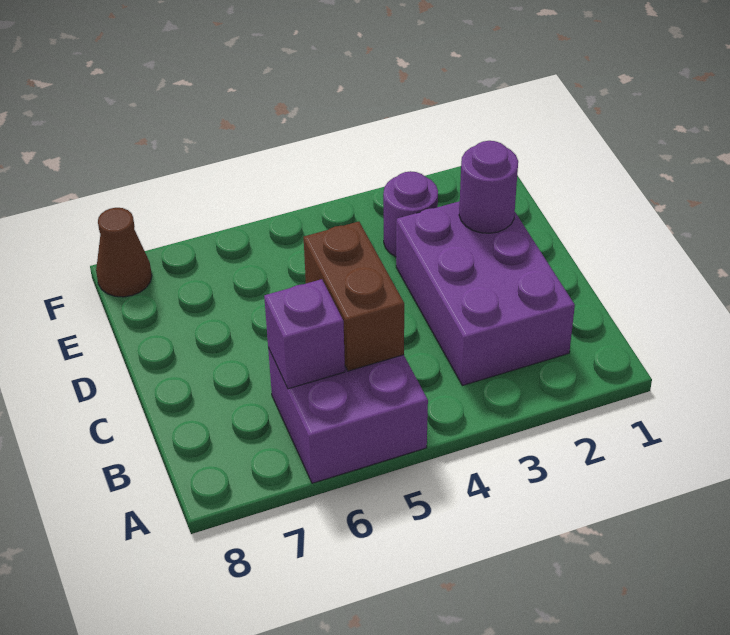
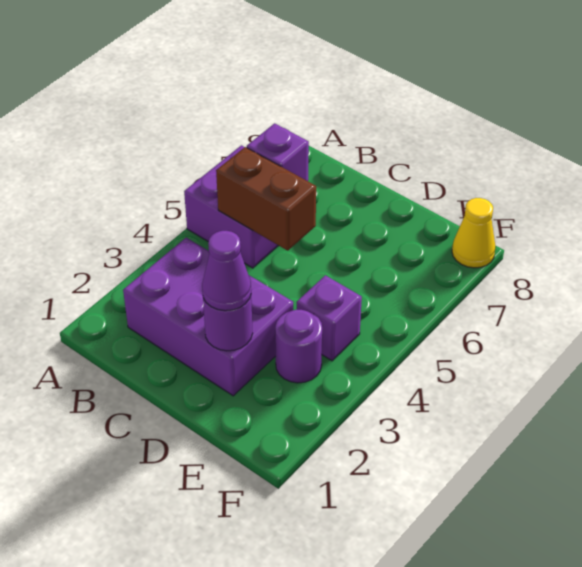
none -> purple 1x1 cone [202,231,251,311]
none -> purple 1x1 brick [297,275,362,361]
brown 1x1 cone [96,208,152,297] -> yellow 1x1 cone [452,198,496,268]

